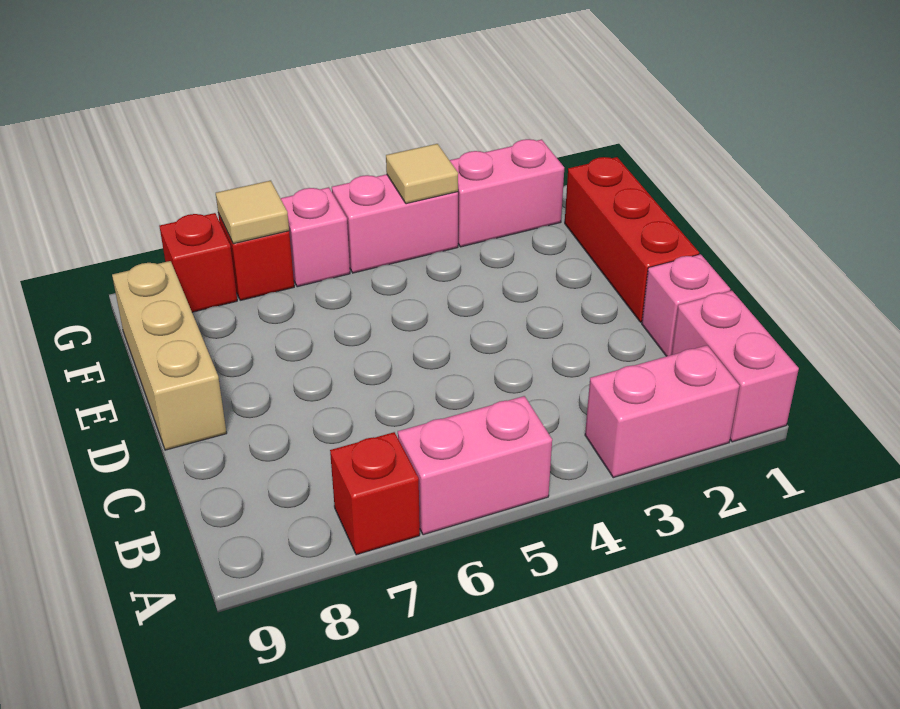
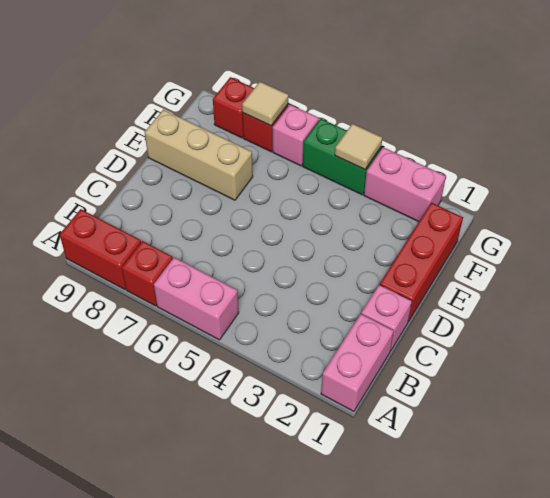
pink 1x2 brick [585,345,740,478] -> none
none -> red 1x2 brick [60,209,141,289]
tan 1x3 brick [112,261,227,450] -> tan 1x3 brick turned to [144,110,253,200]
pink 1x2 brick [332,174,458,273] -> green 1x2 brick [303,119,381,195]

